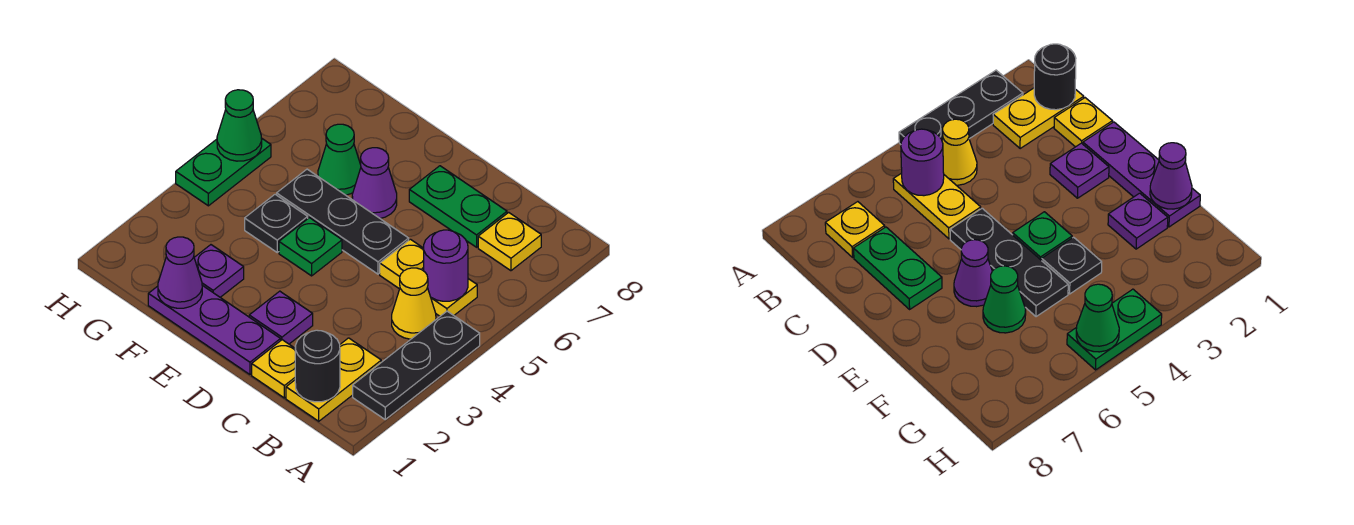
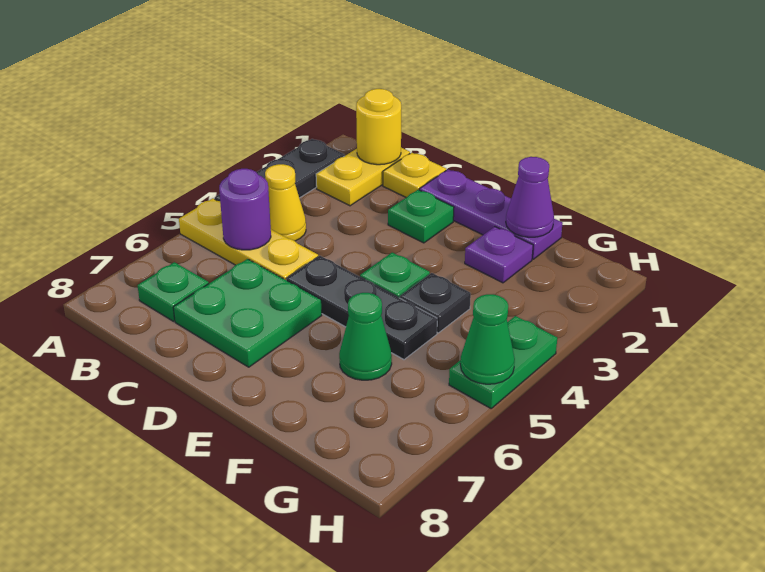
black 1x1 round brick [295,330,340,402] -> yellow 1x1 round brick [356,89,401,165]
yellow 1x2 plate [380,239,477,316] -> yellow 1x3 plate [179,198,318,280]
yellow 1x1 plate [478,212,541,271] -> green 1x1 plate [137,262,209,321]
green 1x2 plate [409,166,507,247] -> green 2x2 plate [173,259,322,367]
purple 1x1 plate [249,291,313,344] -> green 1x1 plate [388,190,454,243]
purple 1x1 cone [352,148,397,218] -> none

